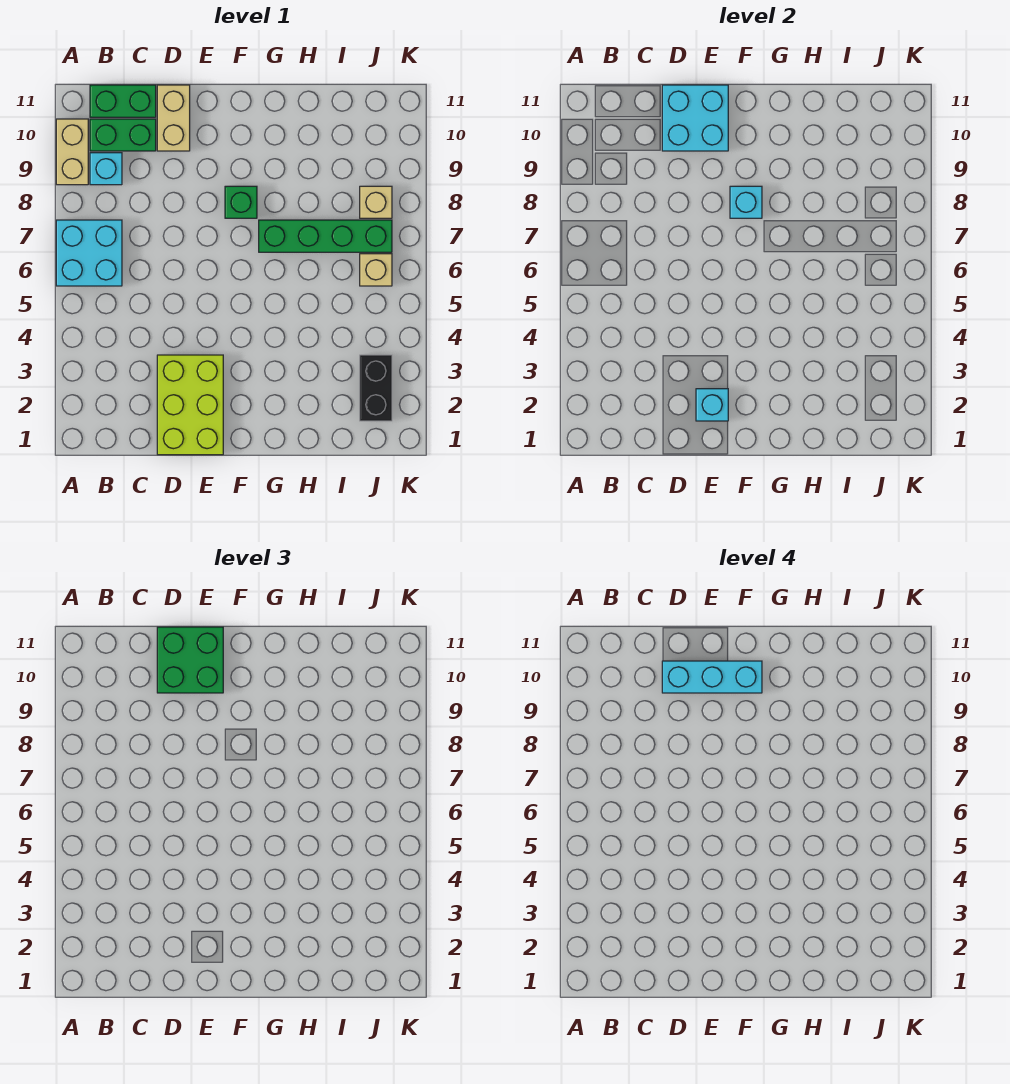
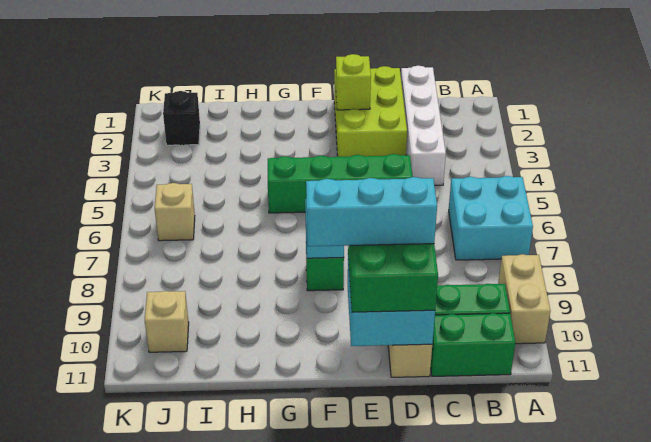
cyan 1x1 brick [90,153,122,185] -> none
none -> white 1x4 brick [401,66,446,185]
cyan 1x1 brick [696,389,728,421] -> lime 1x1 brick [336,54,371,110]
green 1x4 brick [259,220,392,252] -> green 1x4 brick moved to [268,154,413,213]
black 1x2 brick [360,355,392,421] -> black 1x1 brick [163,91,200,145]
tan 1x1 brick [360,186,392,218] -> tan 1x1 brick moved to [145,291,189,352]

